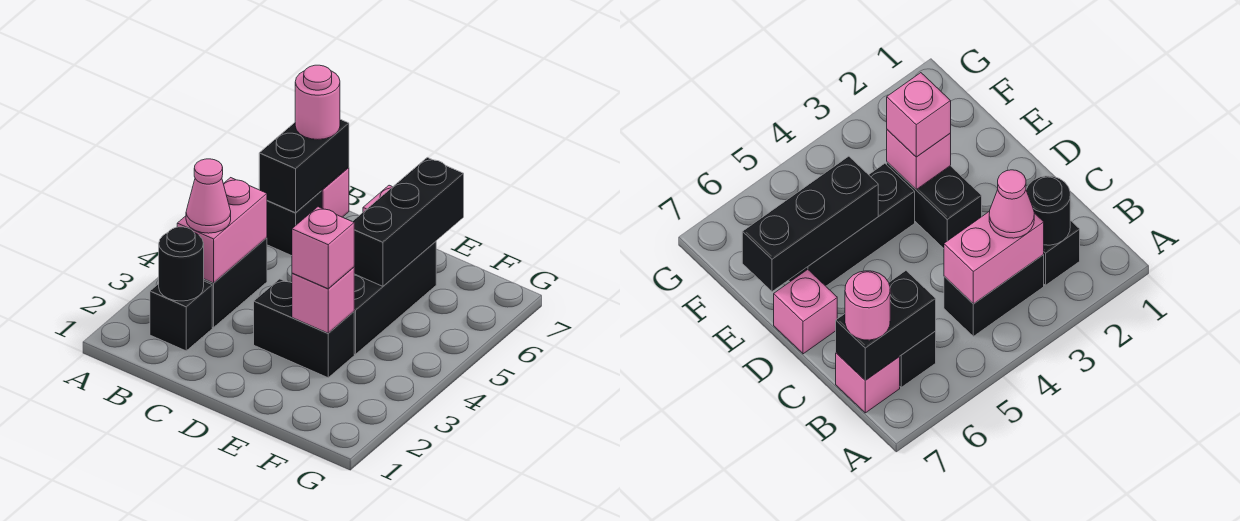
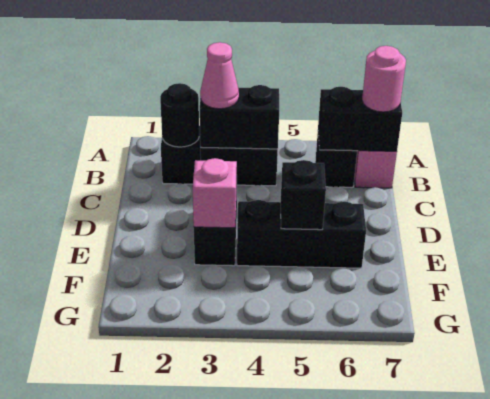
pink 1x2 brick [177,178,267,283] -> black 1x2 brick [200,85,279,149]
pink 1x1 brick [774,270,837,354] -> none
pink 1x1 brick [292,207,354,289] -> none
black 1x3 brick [352,158,464,286] -> black 1x1 brick [281,160,326,230]

